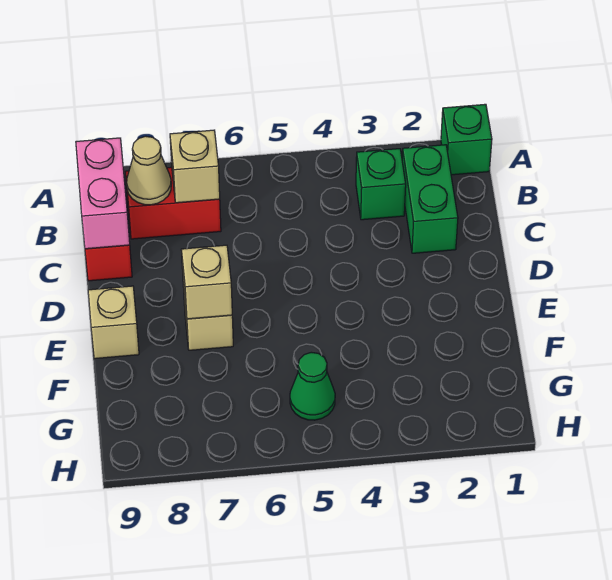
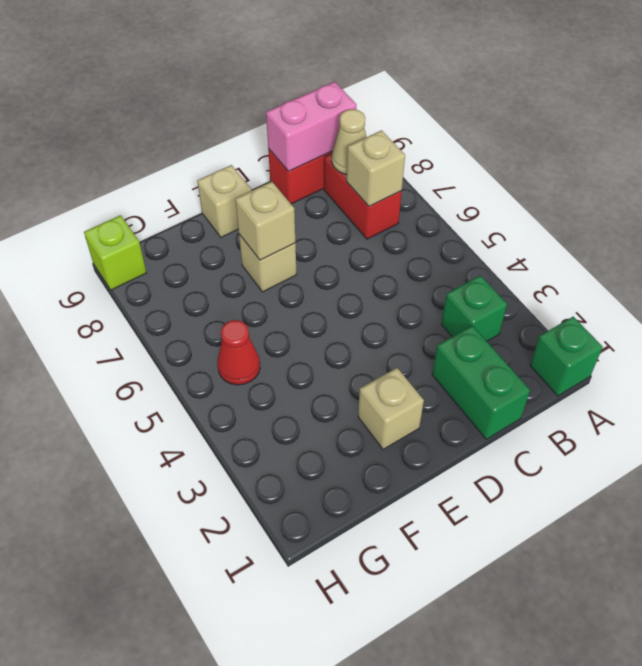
green 1x2 brick [402,145,458,253] -> green 1x2 brick turned to [432,326,530,439]
none -> tan 1x1 brick [358,368,424,449]
green 1x1 cone [290,352,335,420] -> red 1x1 cone [217,320,260,385]
none -> lime 1x1 brick [84,215,146,290]

